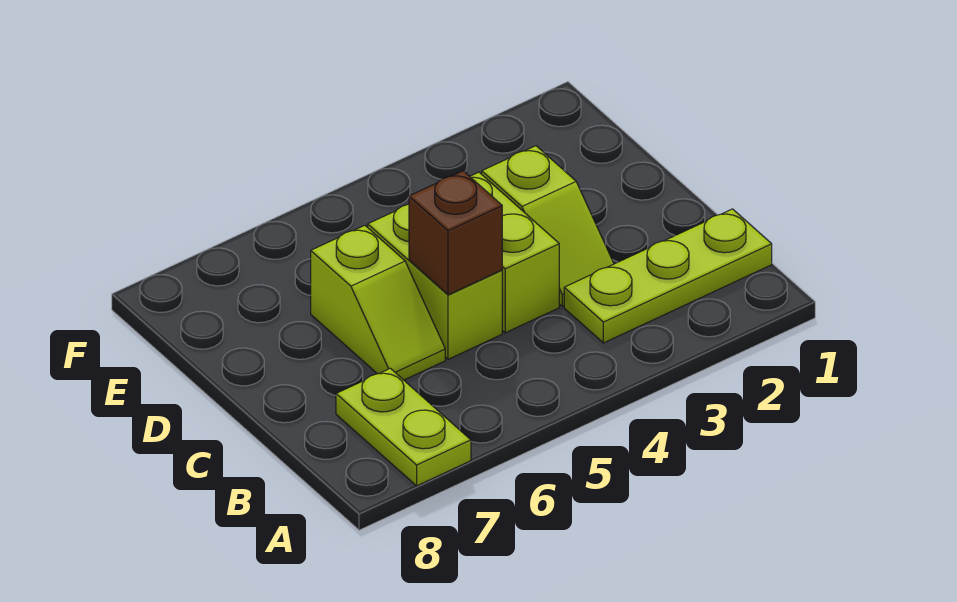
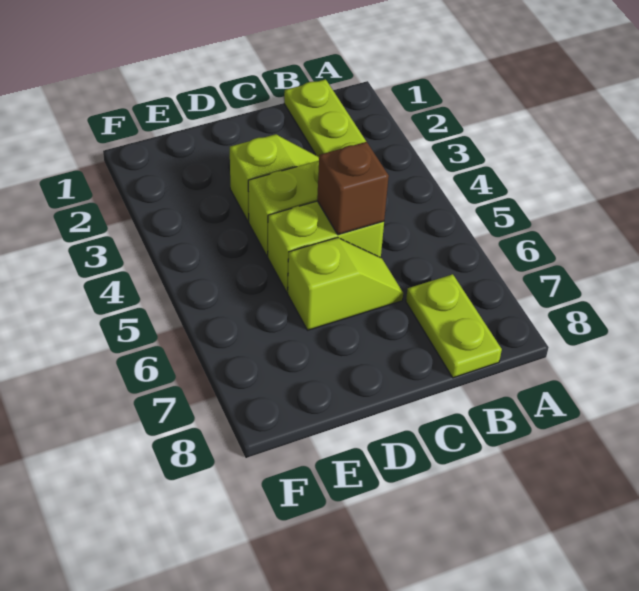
lime 1x2 plate [336,368,471,486] -> lime 1x2 plate turned to [406,274,502,378]

